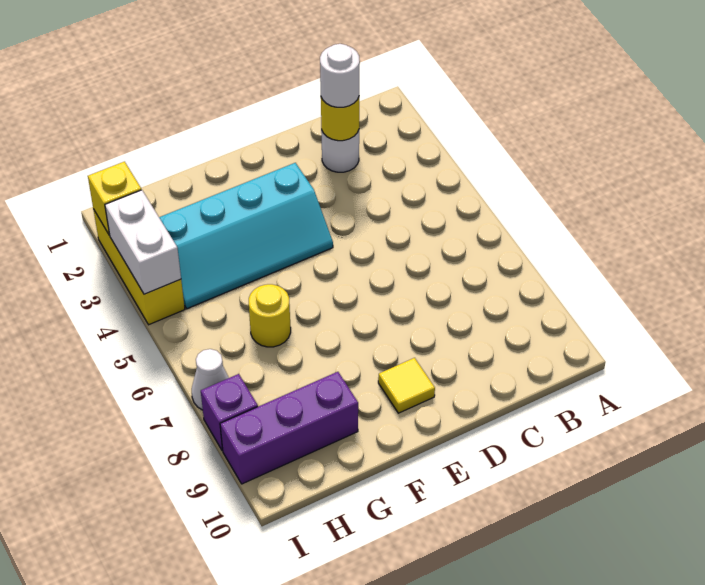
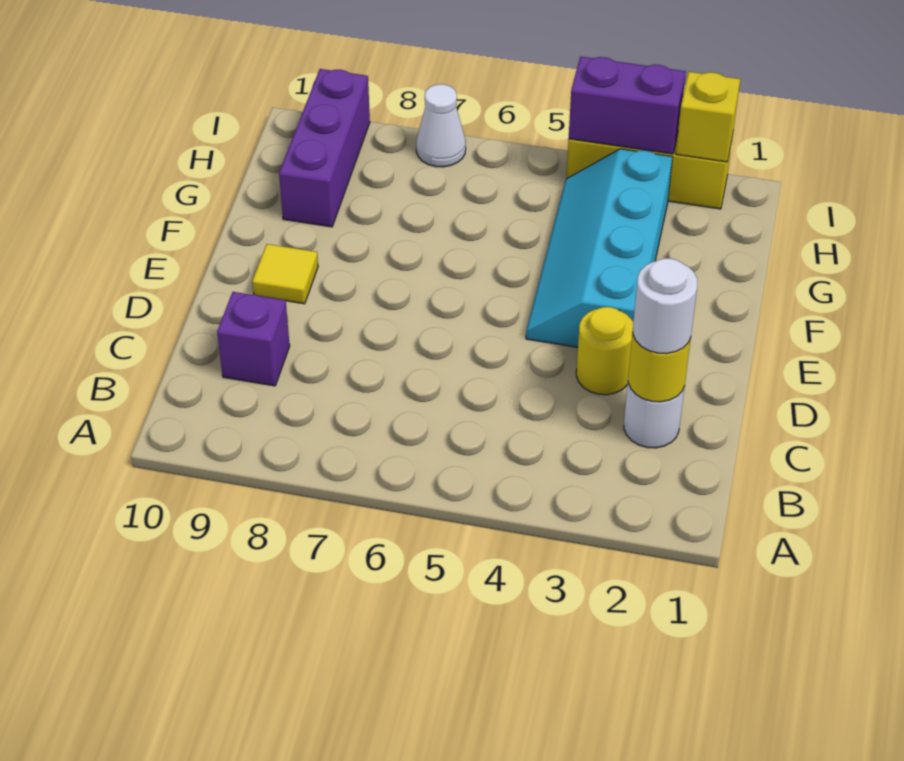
yellow 1x1 round brick [249,284,291,347] -> yellow 1x1 round brick moved to [576,307,633,395]
white 1x2 brick [105,190,181,294] -> purple 1x2 brick [569,57,686,154]
purple 1x1 brick [201,374,258,451] -> purple 1x1 brick moved to [217,292,290,386]

